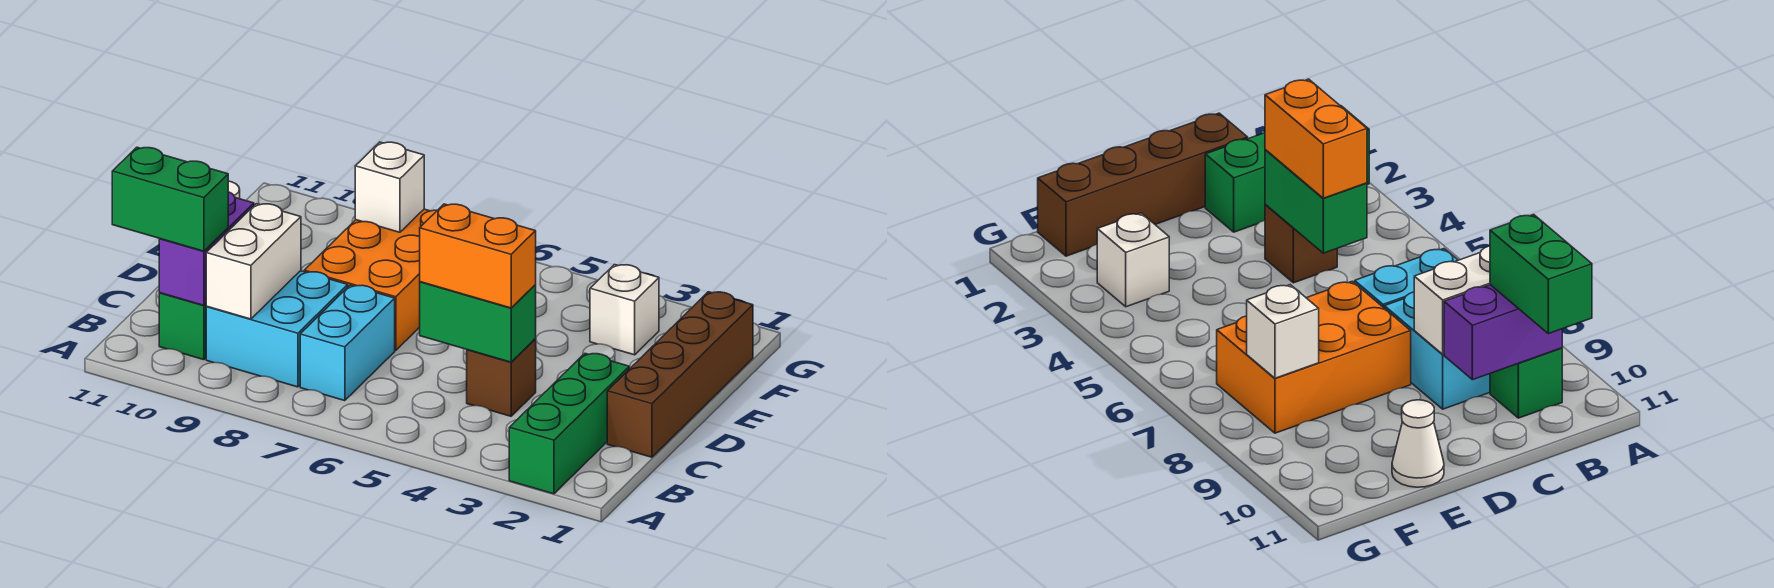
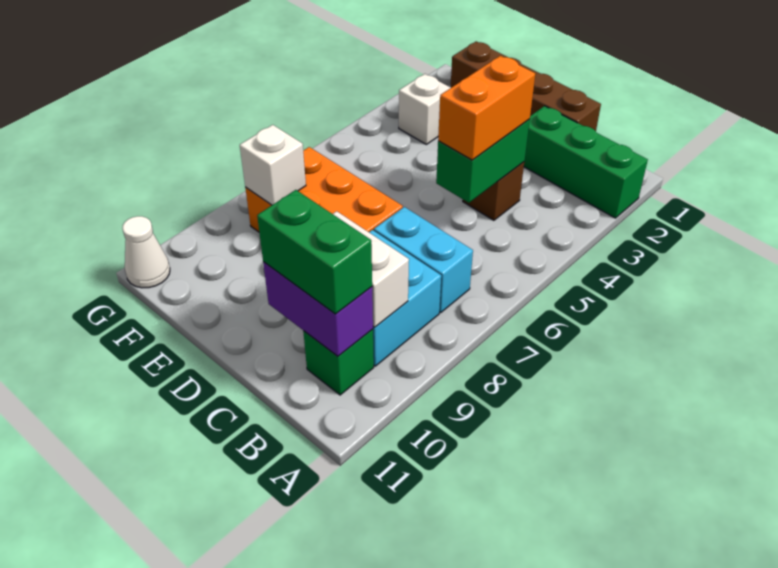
green 1x2 brick [112,147,228,251] -> green 1x2 brick turned to [257,190,372,314]
white 1x1 cone [1392,400,1444,487] -> white 1x1 cone moved to [122,216,170,288]

